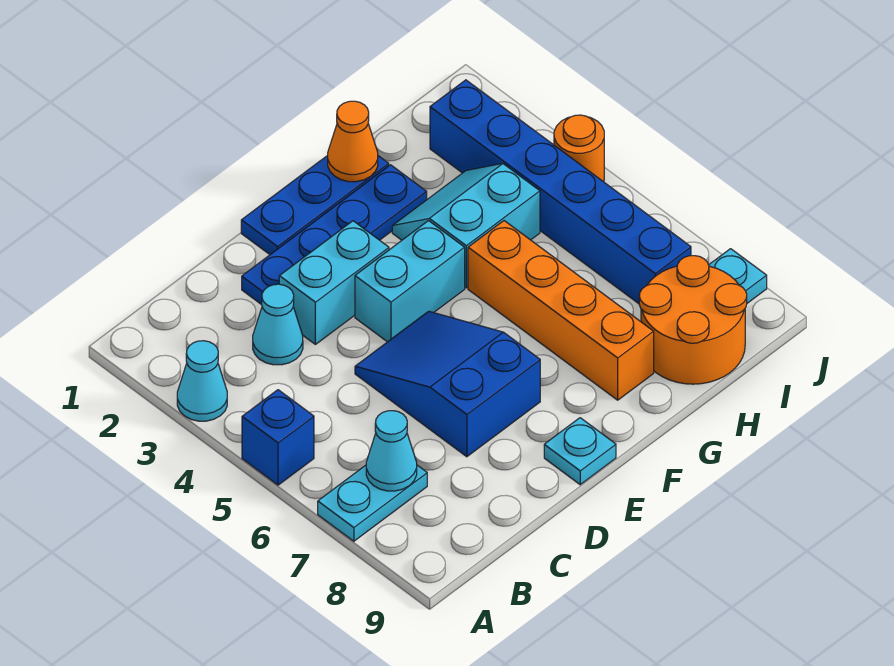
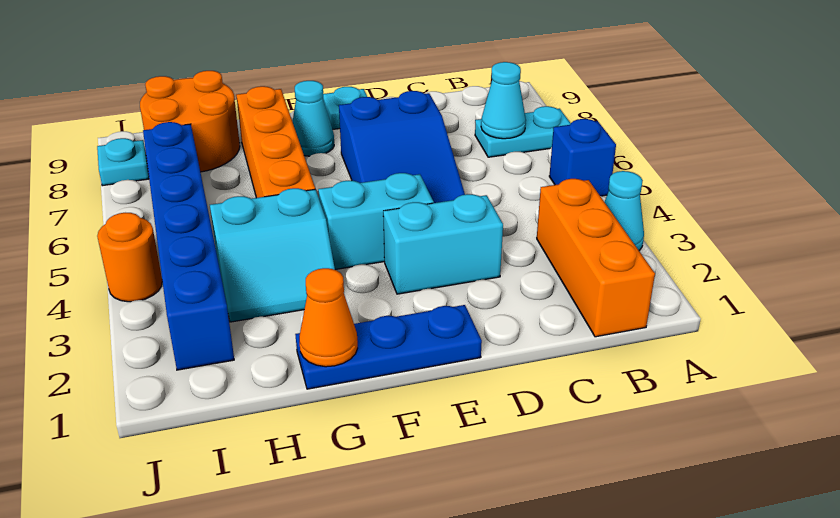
none -> orange 1x3 brick [537,179,655,337]
cyan 1x1 cone [253,284,303,365] -> cyan 1x1 cone moved to [293,81,334,156]
blue 1x4 plate [242,165,427,305] -> none

